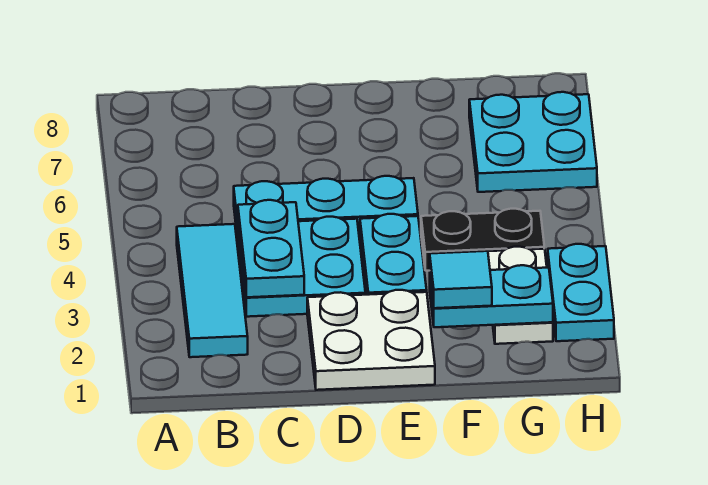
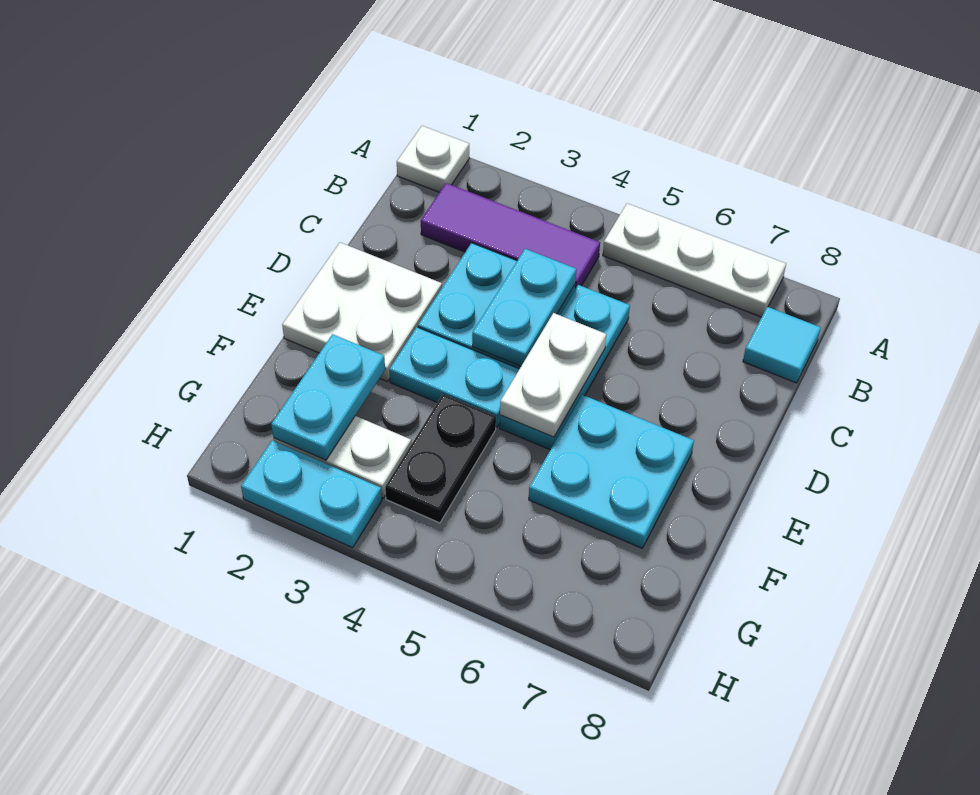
none -> white 1x1 plate [397,126,469,192]
none -> white 1x3 plate [603,203,786,317]
cyan 1x3 tile [177,224,248,357] -> purple 1x3 tile [421,183,600,289]
cyan 1x2 plate [238,200,304,297] -> cyan 1x2 plate turned to [472,249,577,366]
none -> white 1x2 plate [500,313,607,437]
cyan 1x1 tile [430,251,492,308] -> cyan 1x1 tile moved to [743,307,821,383]
cyan 2x2 plate [469,92,597,192] -> cyan 2x2 plate moved to [529,395,694,548]

